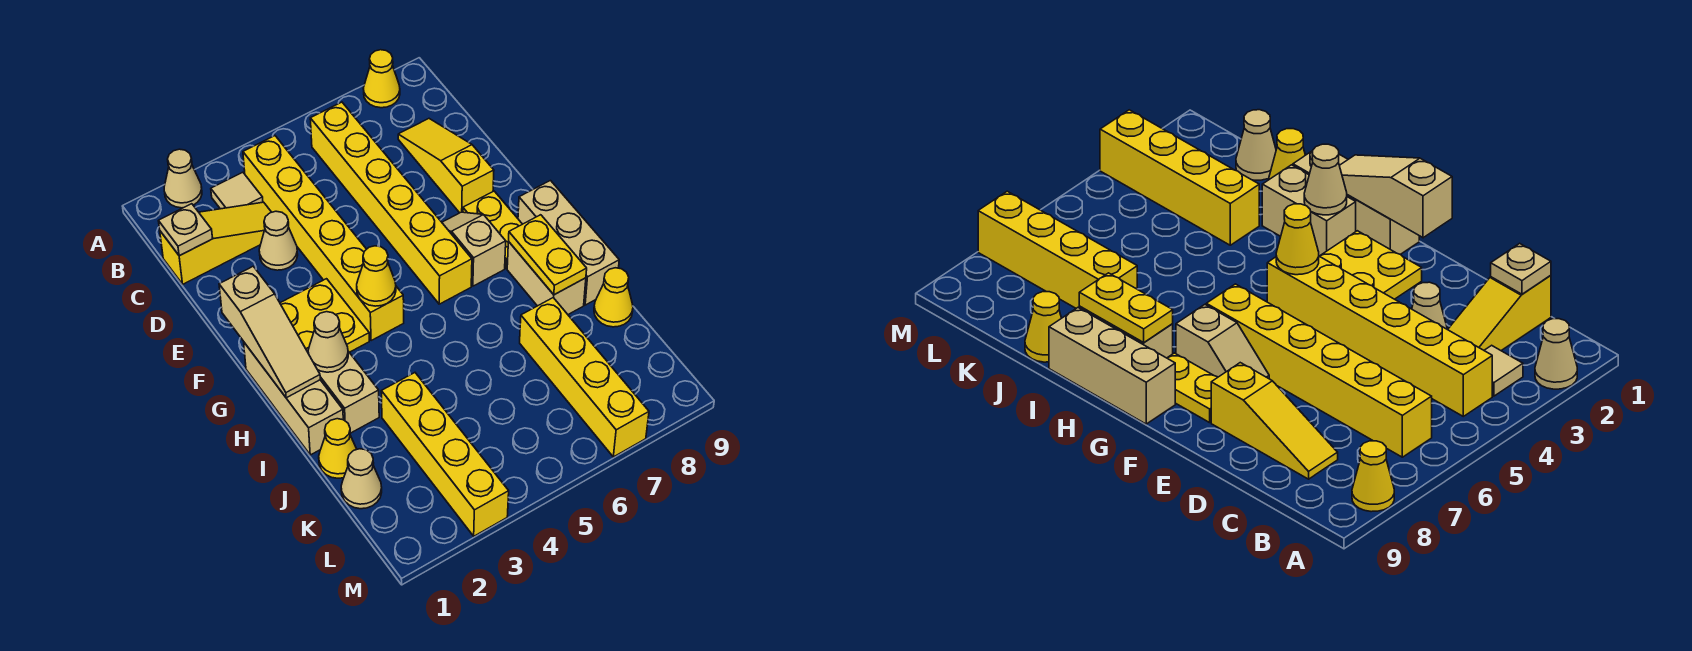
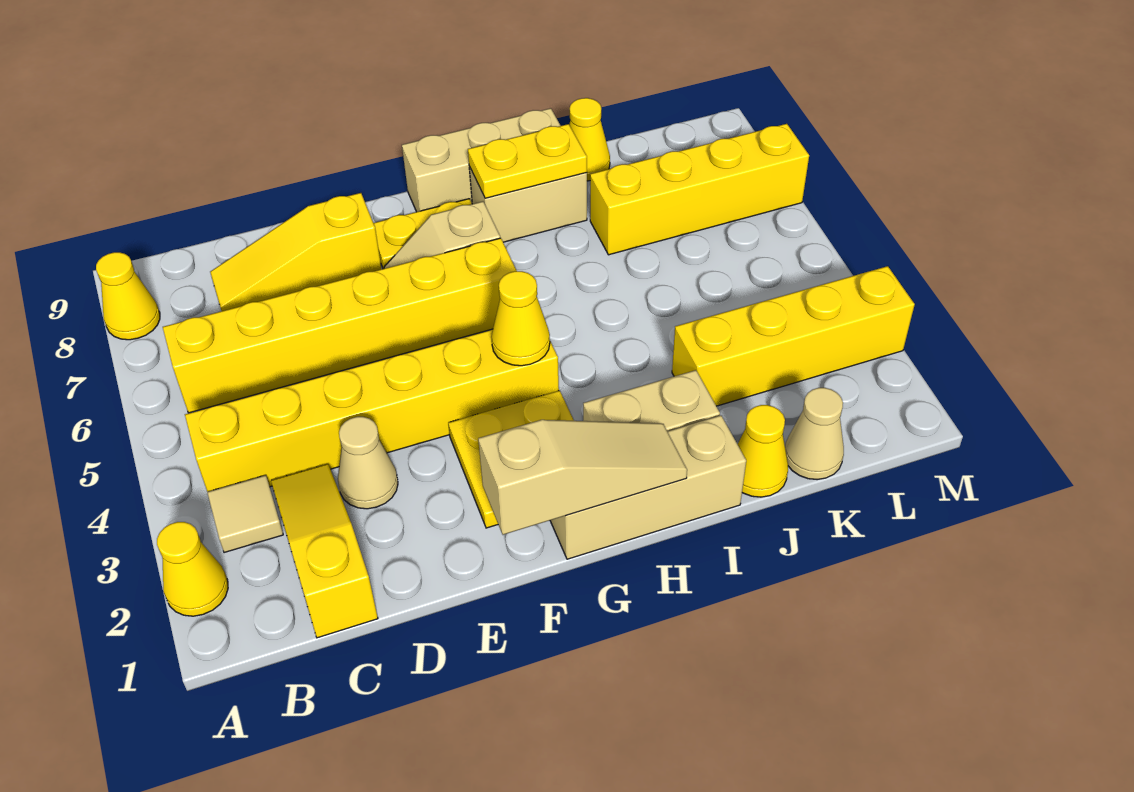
tan 1x1 cone [164,149,202,208] -> yellow 1x1 cone [157,522,228,616]
tan 1x1 plate [159,204,213,256] -> none
tan 1x1 cone [308,312,348,372] -> none

